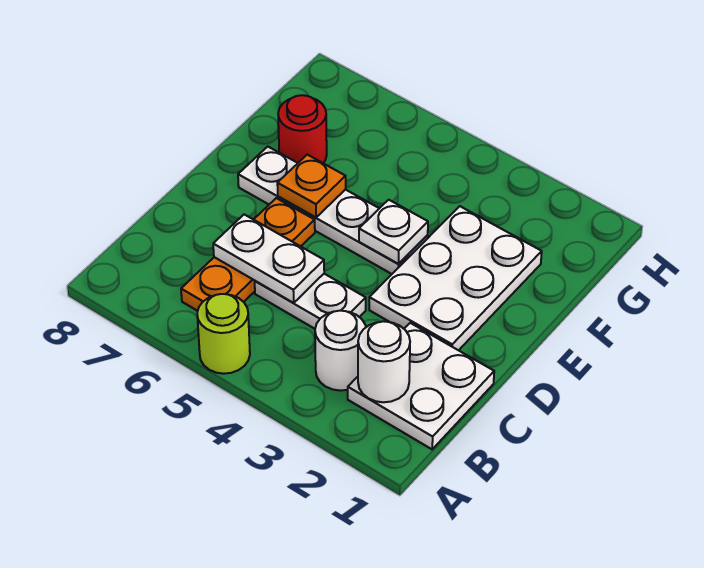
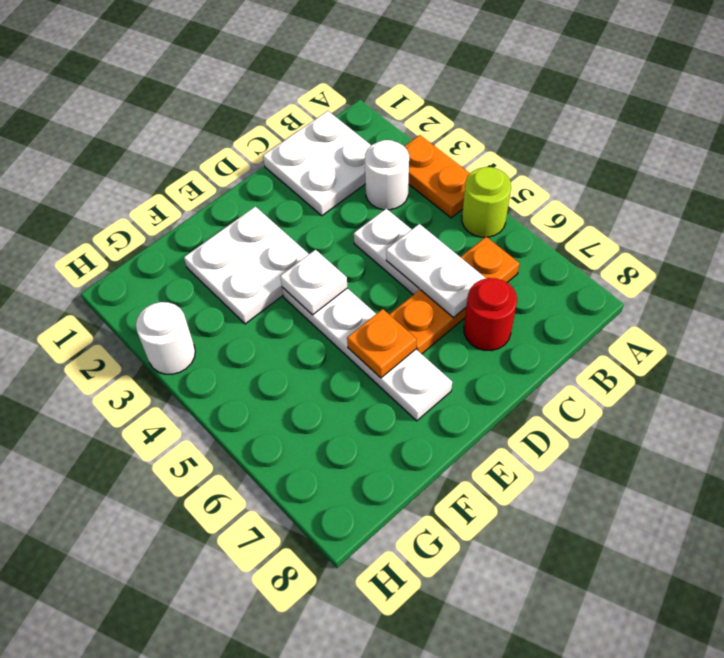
none -> orange 1x2 plate [404,135,470,218]
white 1x1 round brick [358,321,410,402] -> white 1x1 round brick moved to [136,302,195,374]
white 2x3 plate [369,206,542,350] -> white 2x2 plate [184,206,309,324]
red 1x1 round brick [278,95,327,163] -> red 1x1 round brick moved to [464,278,517,351]

